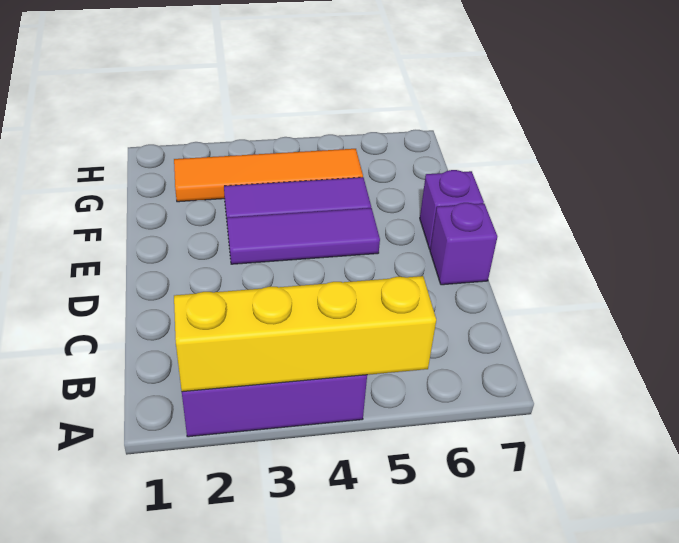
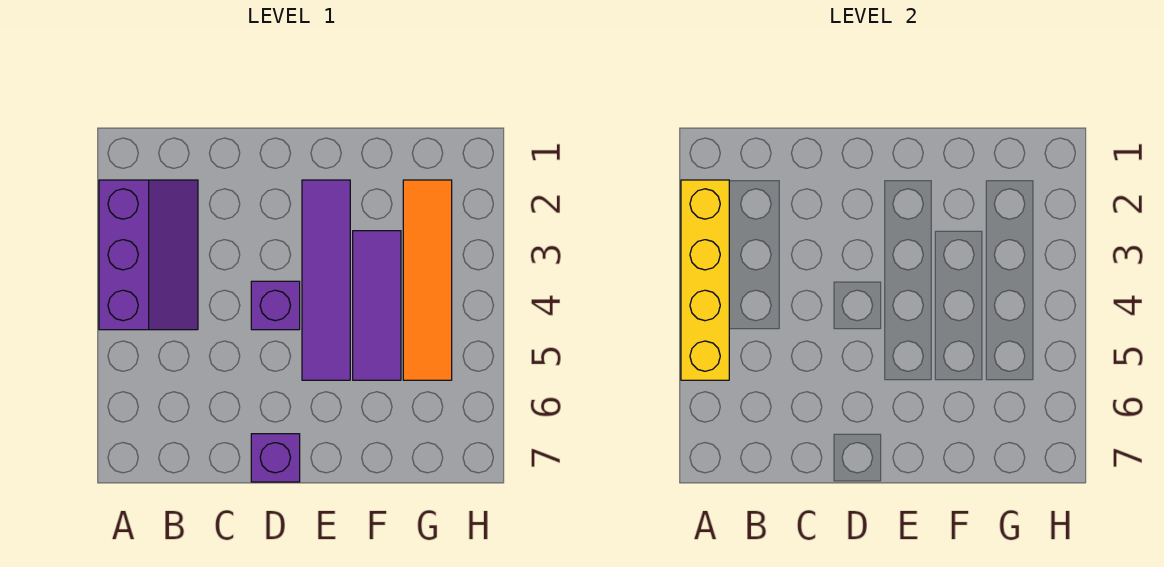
purple 1x3 tile [227,208,380,264] -> purple 1x4 tile [302,180,350,380]
purple 1x1 brick [420,170,484,249] -> purple 1x1 brick moved to [251,281,300,330]

